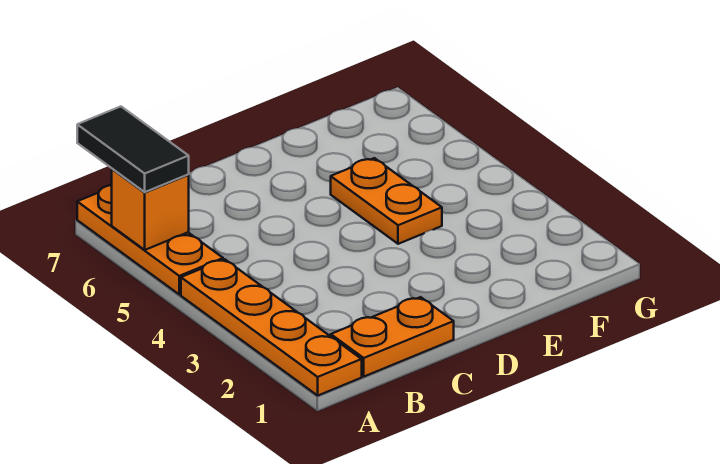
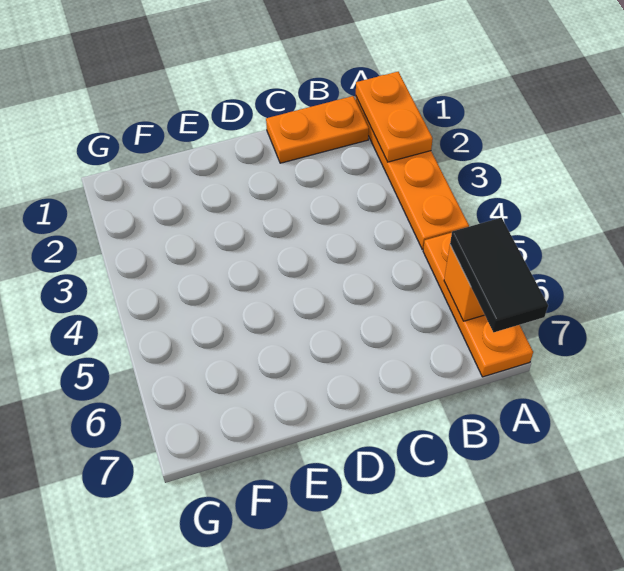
orange 1x2 plate [331,158,442,244] -> orange 1x2 plate moved to [356,72,433,162]

